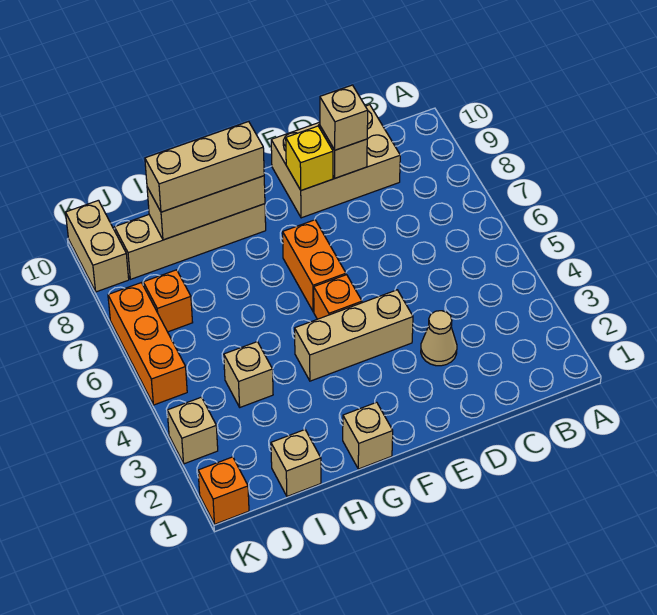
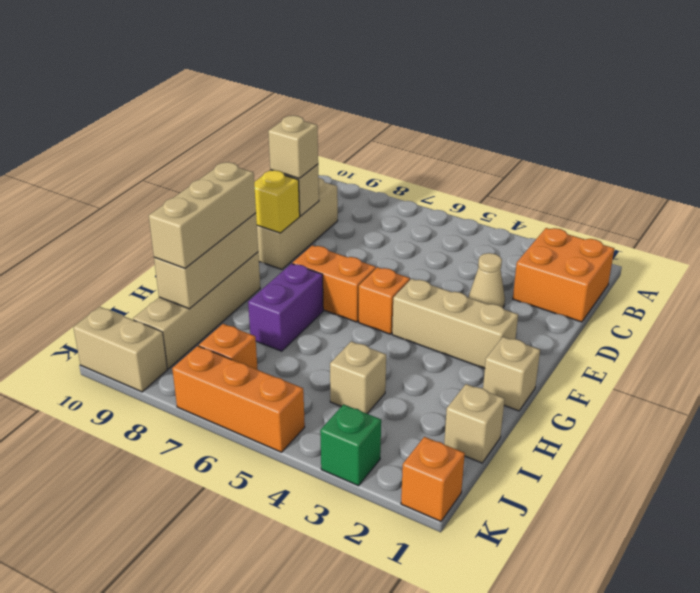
none -> orange 2x2 brick [513,228,614,322]
tan 1x3 brick [295,290,413,381] -> tan 1x3 brick turned to [392,279,518,368]
none -> purple 1x2 brick [248,264,323,351]
tan 1x1 brick [167,397,218,464] -> green 1x1 brick [320,404,381,486]

